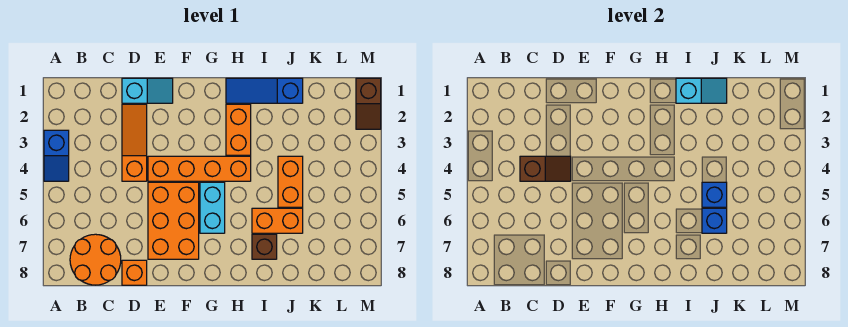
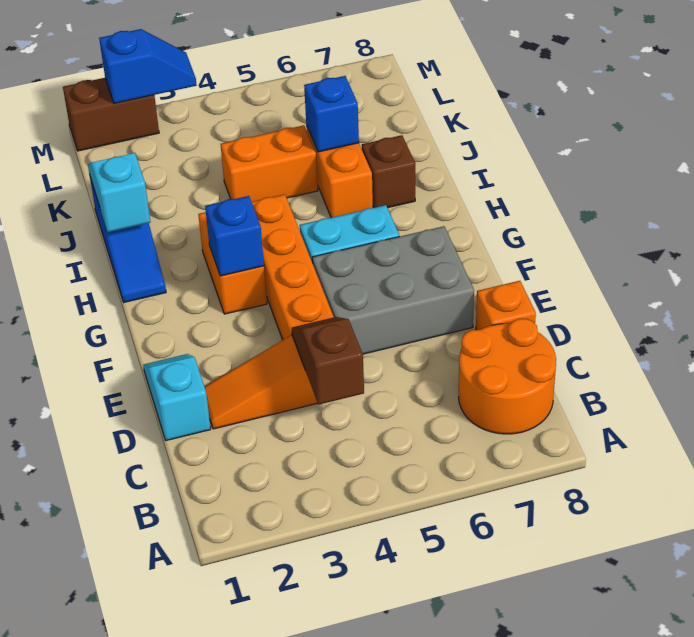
blue 1x2 slope [44,130,69,181] -> blue 1x2 slope moved to [99,29,197,103]
orange 2x3 brick [148,182,199,259] -> grey 2x3 brick [312,226,474,354]
orange 1x2 brick [226,104,251,155] -> orange 1x2 brick turned to [198,212,267,314]
blue 1x1 brick [702,182,727,207] -> blue 1x1 brick moved to [205,196,264,276]
brown 1x2 slope [356,78,381,129] -> brown 1x2 brick [63,78,159,151]

